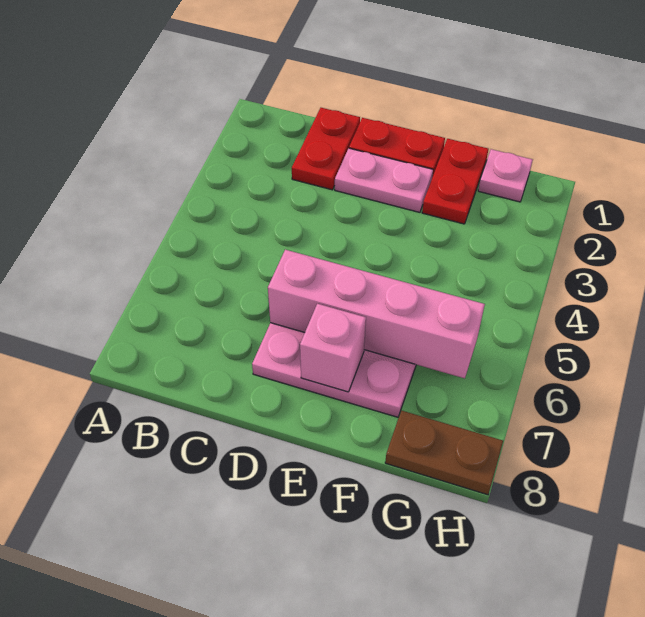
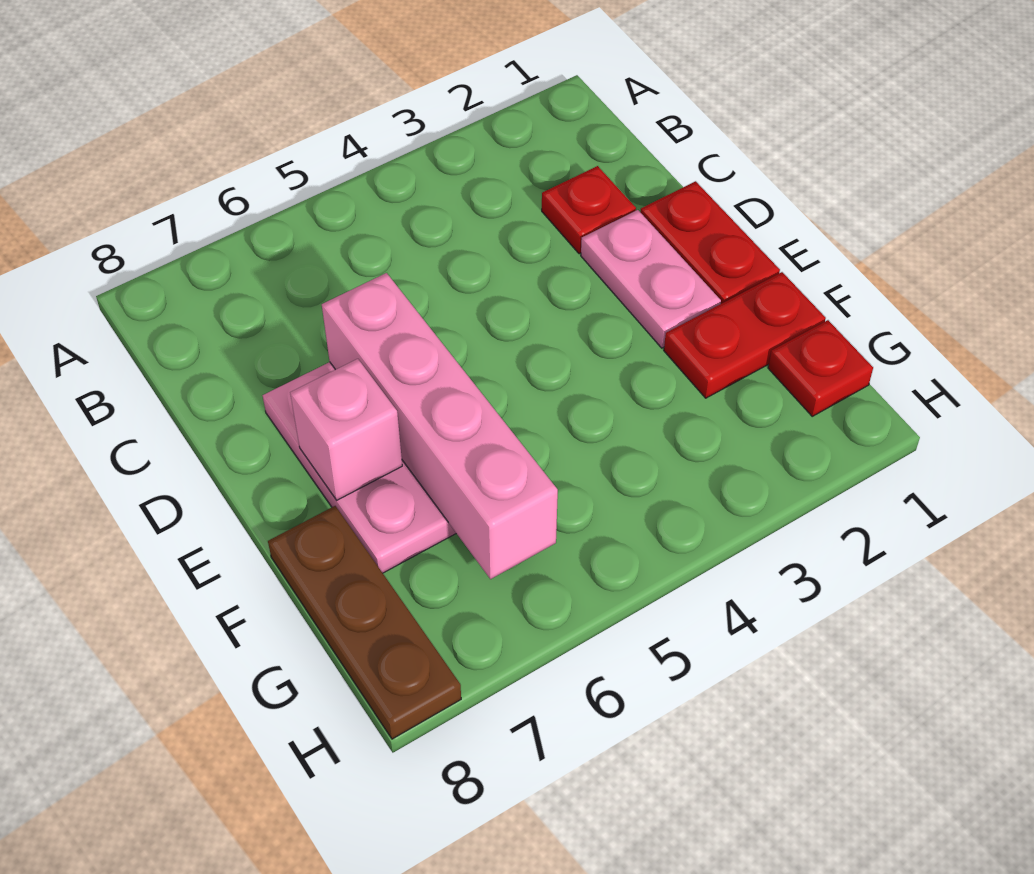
red 1x2 plate [292,108,360,190] -> red 1x1 plate [542,166,636,254]
pink 1x1 plate [478,149,533,202] -> red 1x1 plate [768,320,873,416]
brown 1x2 plate [385,410,503,495] -> brown 1x3 plate [268,506,461,739]

